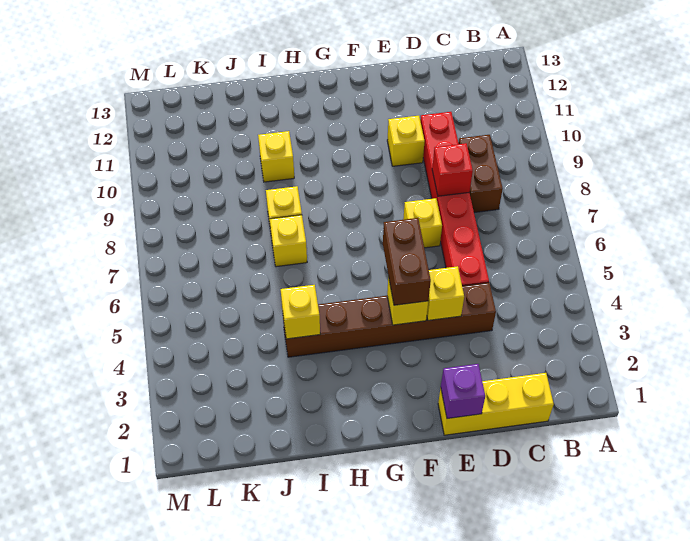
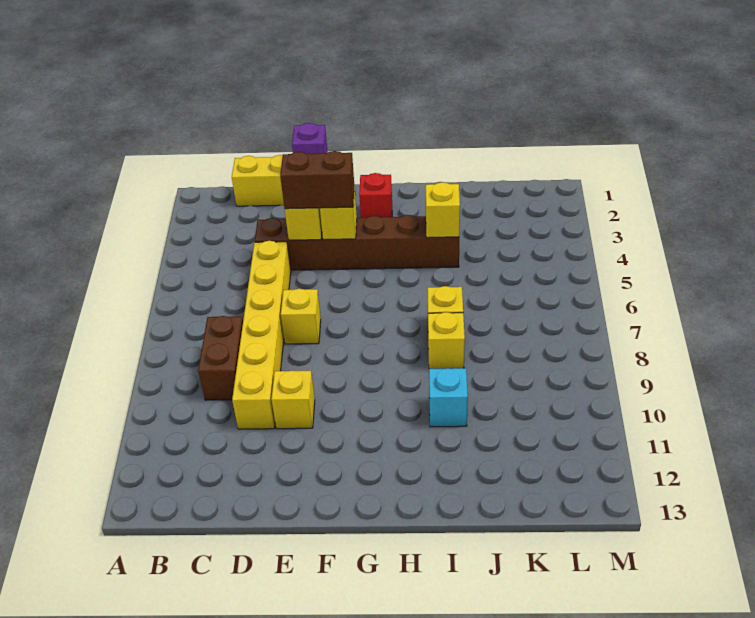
red 1x6 brick [420,112,489,286] -> yellow 1x6 brick [232,241,291,429]
red 1x1 brick [432,143,473,196] -> red 1x1 brick moved to [359,173,392,218]
brown 1x2 brick [383,218,431,305] -> brown 1x2 brick turned to [280,151,354,209]
yellow 1x1 brick [258,131,294,182] -> cyan 1x1 brick [429,368,468,427]

